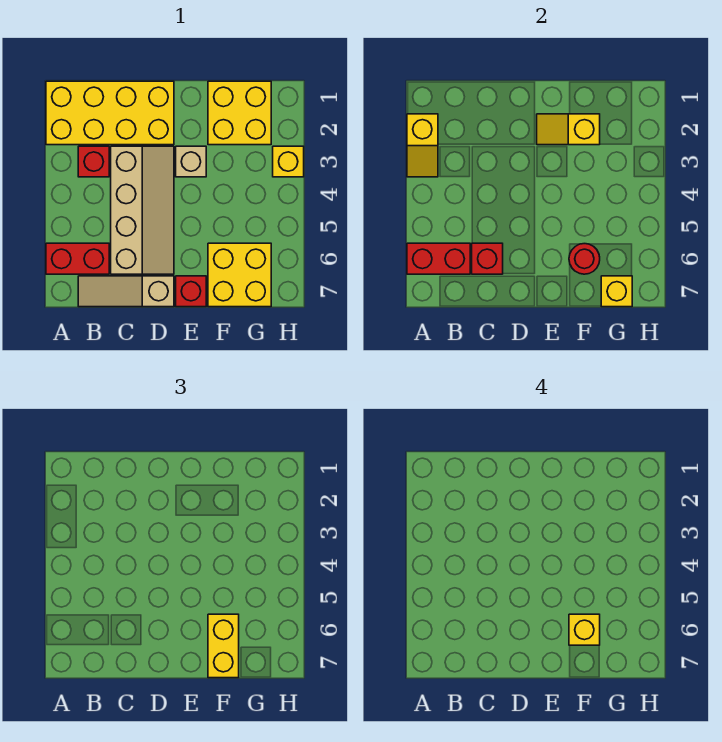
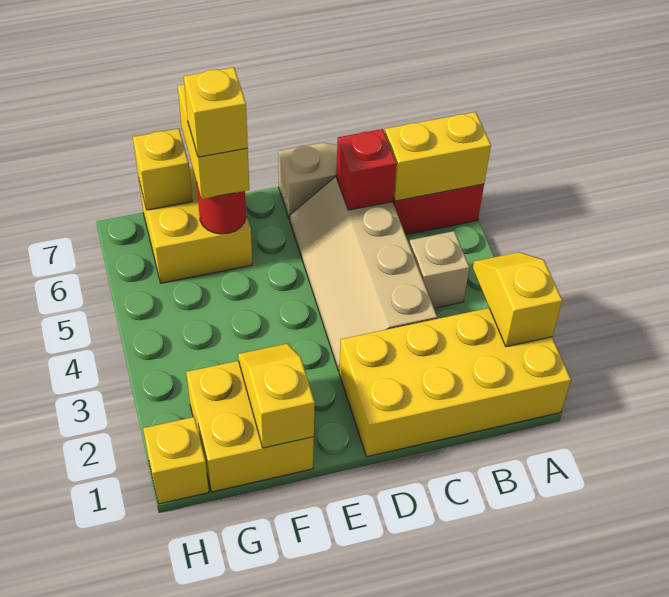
red 1x2 brick [407,243,470,274] -> yellow 1x2 brick [385,112,491,201]
red 1x1 brick [78,146,109,177] -> none
yellow 1x2 slope [537,114,600,145] -> yellow 1x2 slope turned to [238,344,315,448]
tan 1x1 brick [176,146,206,177] -> tan 1x1 brick moved to [409,231,470,308]
red 1x1 brick [176,276,206,307] -> none
yellow 1x1 brick [273,146,304,177] -> yellow 1x1 brick moved to [143,417,209,504]

